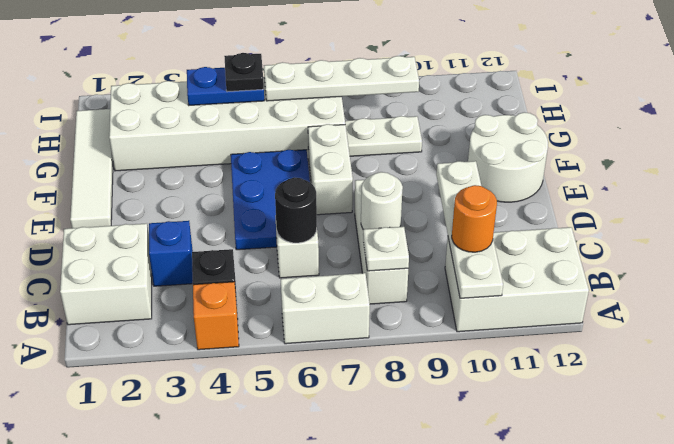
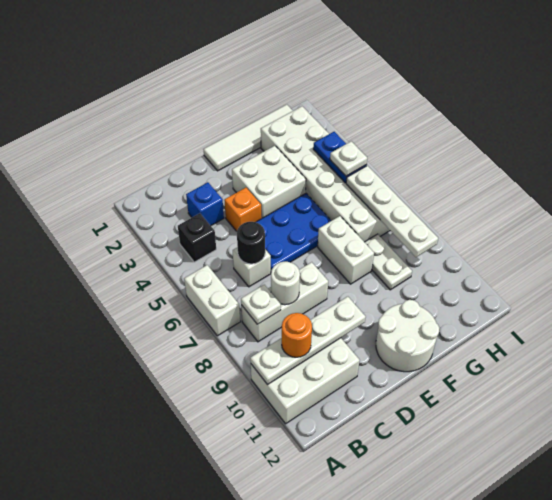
orange 1x1 brick [193,282,239,350] -> orange 1x1 brick moved to [224,188,261,231]
white 2x3 brick [445,227,589,332] -> white 2x3 brick turned to [251,338,360,424]
white 2x2 brick [60,223,152,325] -> white 2x2 brick moved to [232,146,306,219]
white 1x2 brick [308,124,353,215] -> white 1x2 brick turned to [318,216,374,284]
black 1x1 plate [224,53,264,92] -> white 1x1 plate [330,141,367,176]

